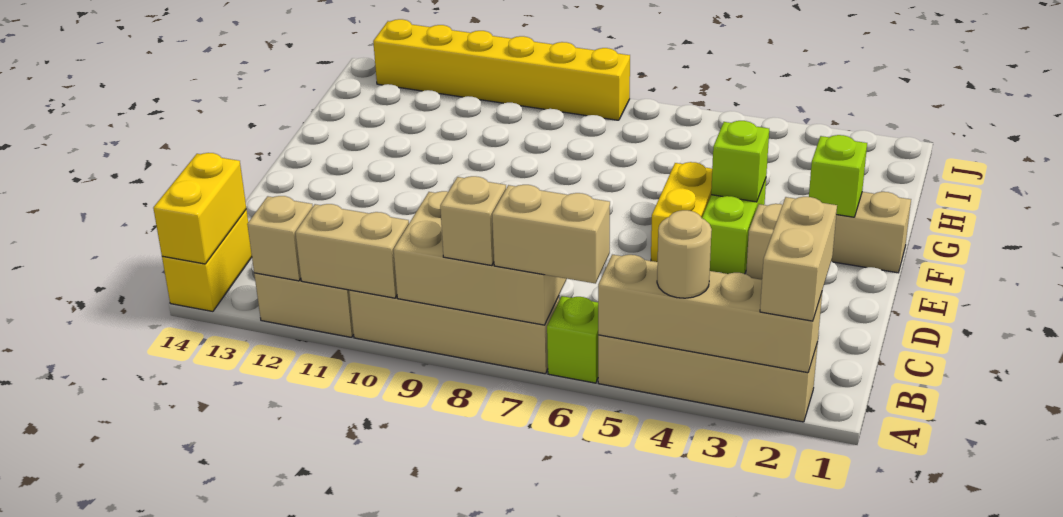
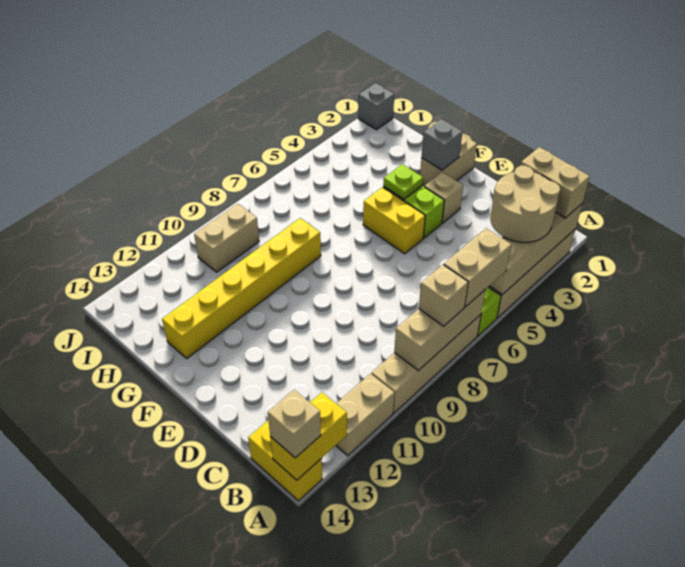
tan 1x1 round brick [657,210,712,298] -> tan 2x2 round brick [490,166,560,242]
tan 2x3 brick [393,191,567,325] -> tan 1x3 brick [394,289,486,371]
tan 1x2 brick [295,204,409,298] -> tan 1x2 brick moved to [194,204,259,272]
tan 1x1 brick [247,196,313,281] -> tan 1x1 brick moved to [268,390,321,458]
yellow 1x2 brick [153,153,246,264] -> yellow 1x2 brick turned to [270,392,347,480]
lime 1x1 brick [809,135,867,217] -> grey 1x1 brick [422,119,462,170]
lime 1x1 brick [711,121,769,202] -> lime 1x1 plate [383,164,423,199]
none -> grey 1x1 brick [358,83,394,130]
yellow 1x6 brick [373,19,630,120] -> yellow 1x6 brick moved to [162,218,321,358]

